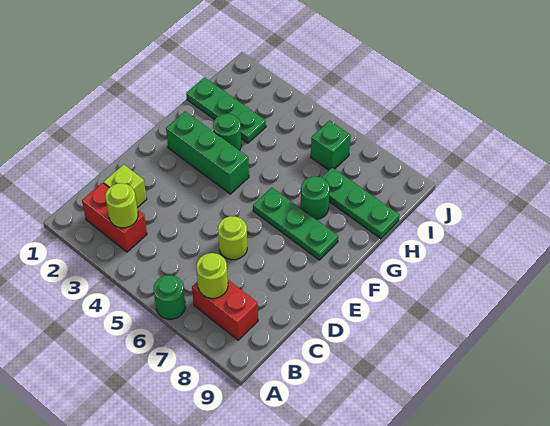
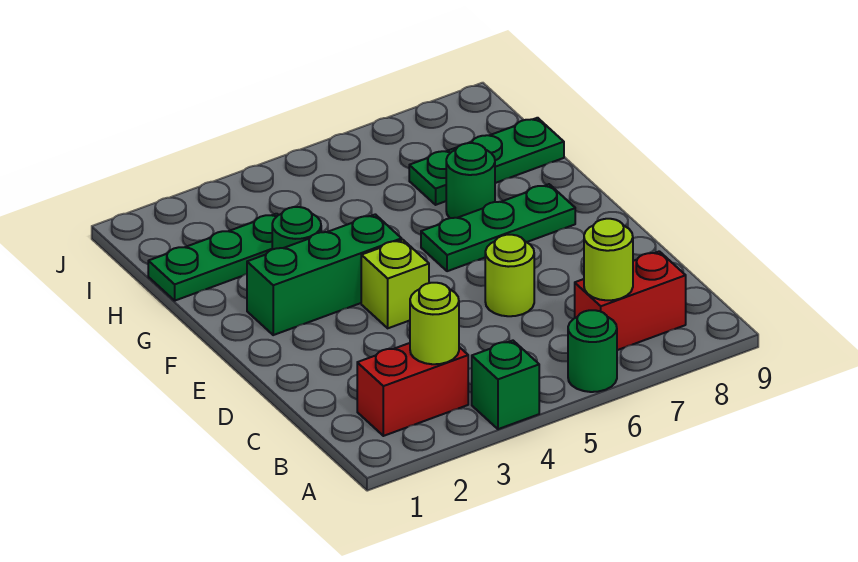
lime 1x1 brick [104,164,147,208] -> lime 1x1 brick moved to [361,240,429,328]
green 1x1 brick [311,121,351,170] -> green 1x1 brick moved to [472,341,539,429]

